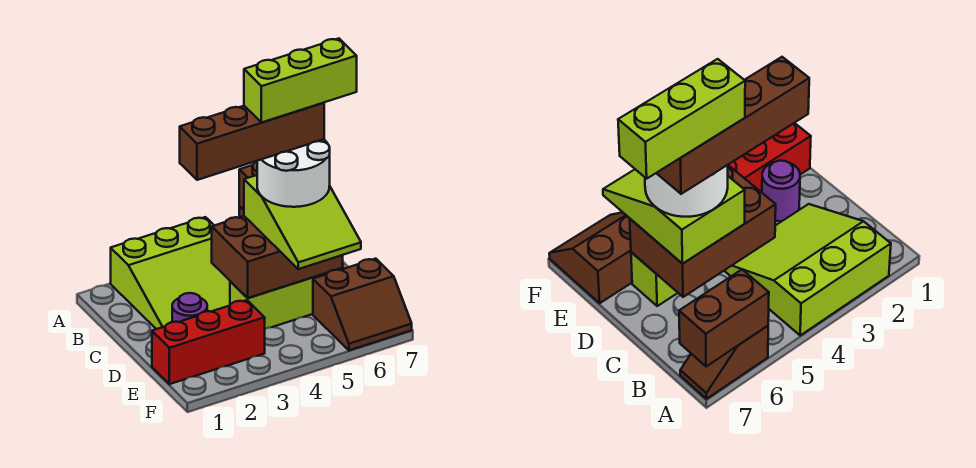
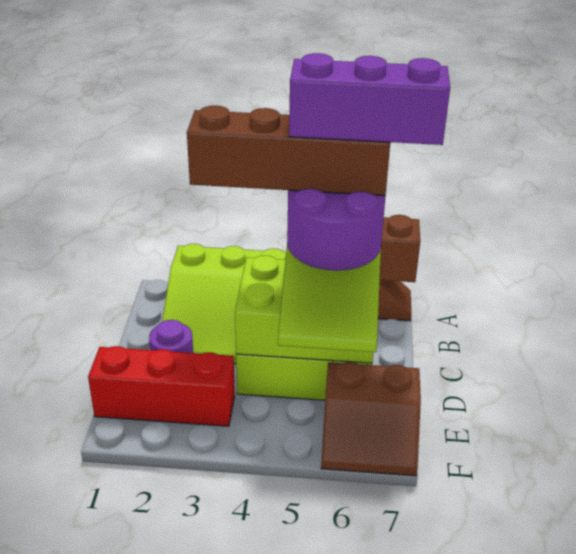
brown 2x3 brick [212,216,343,298] -> lime 2x3 brick [235,256,374,363]
white 2x2 round brick [257,139,330,207] -> purple 2x2 round brick [287,189,385,271]
lime 1x3 brick [244,39,357,123] -> purple 1x3 brick [289,53,450,145]

